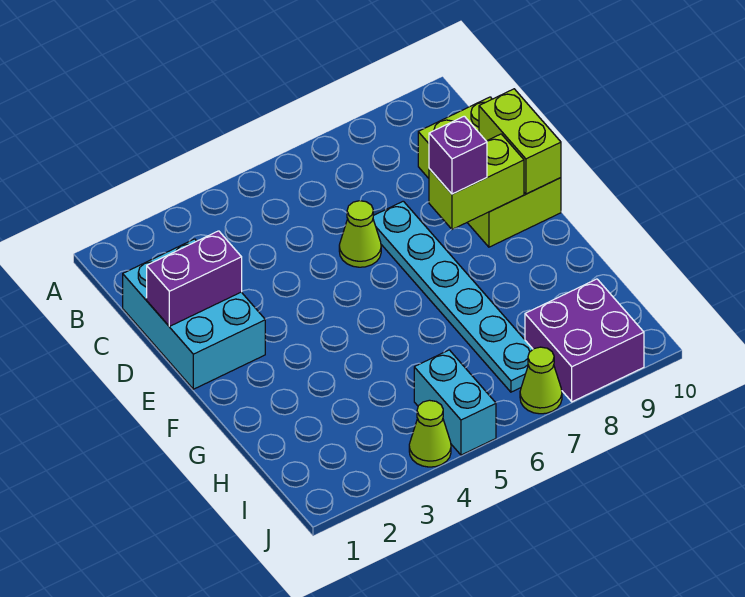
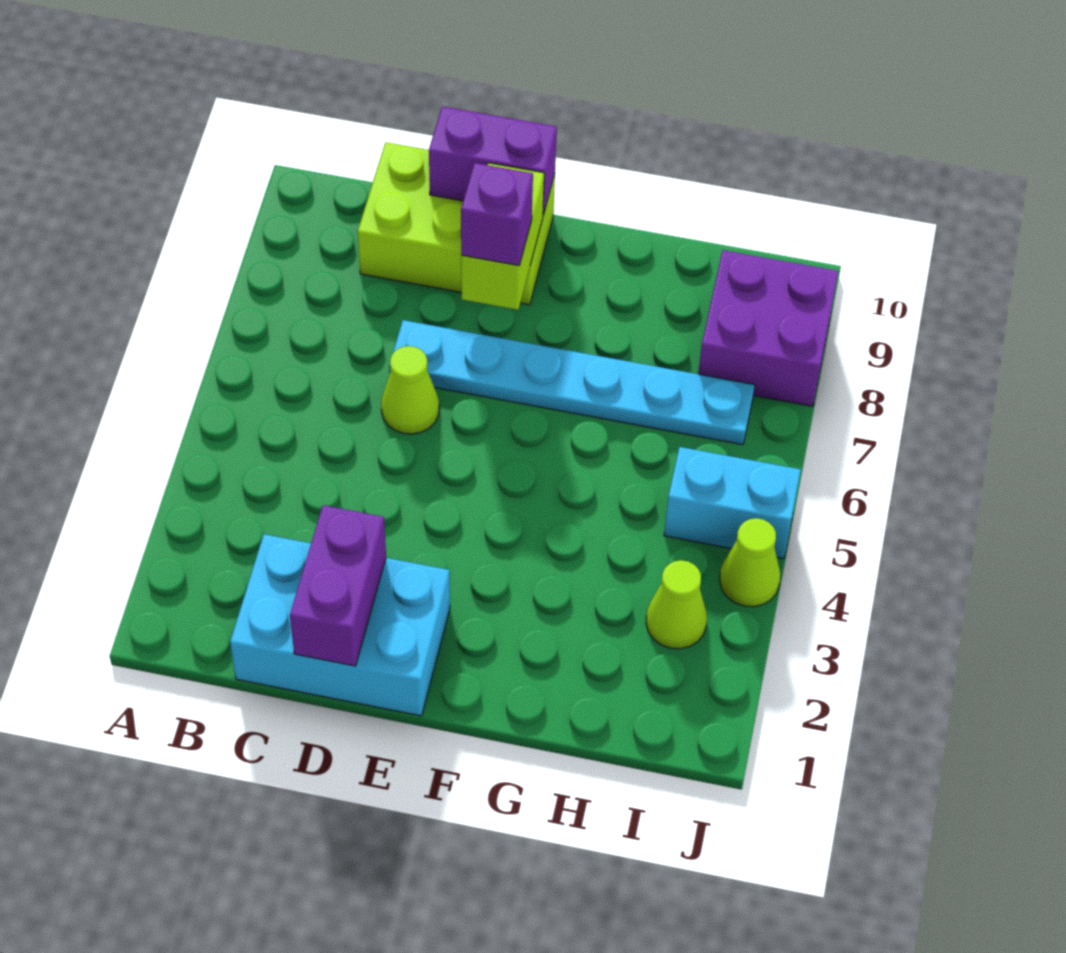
lime 1x2 brick [479,89,561,194] -> purple 1x2 brick [429,107,557,215]
lime 1x1 cone [520,347,562,414] -> lime 1x1 cone moved to [646,560,707,649]

